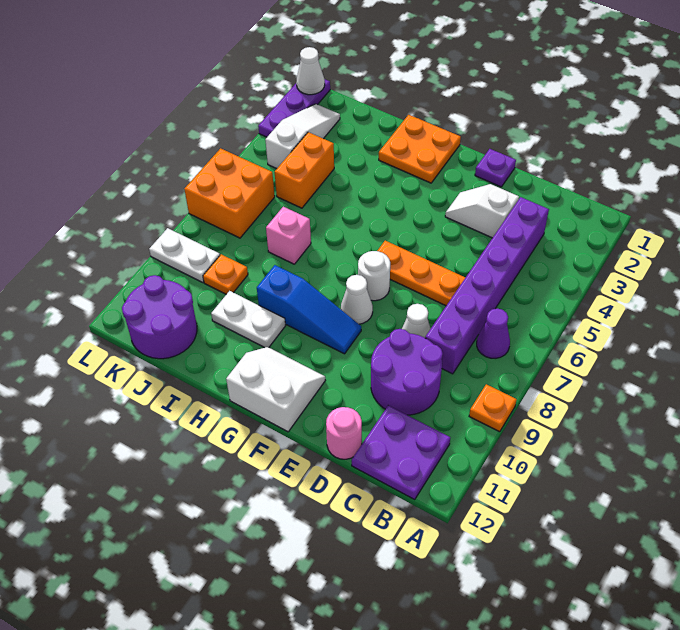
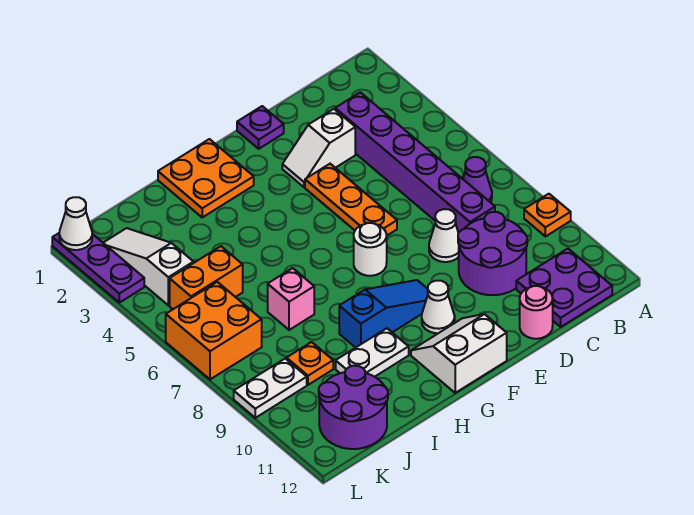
orange 1x3 plate [377,241,465,306] -> orange 1x3 plate turned to [305,164,397,235]
white 1x1 cone [341,275,373,324] -> white 1x1 cone moved to [422,281,455,333]
orange 1x2 brick [275,132,334,208] -> orange 1x2 brick turned to [170,246,243,309]

